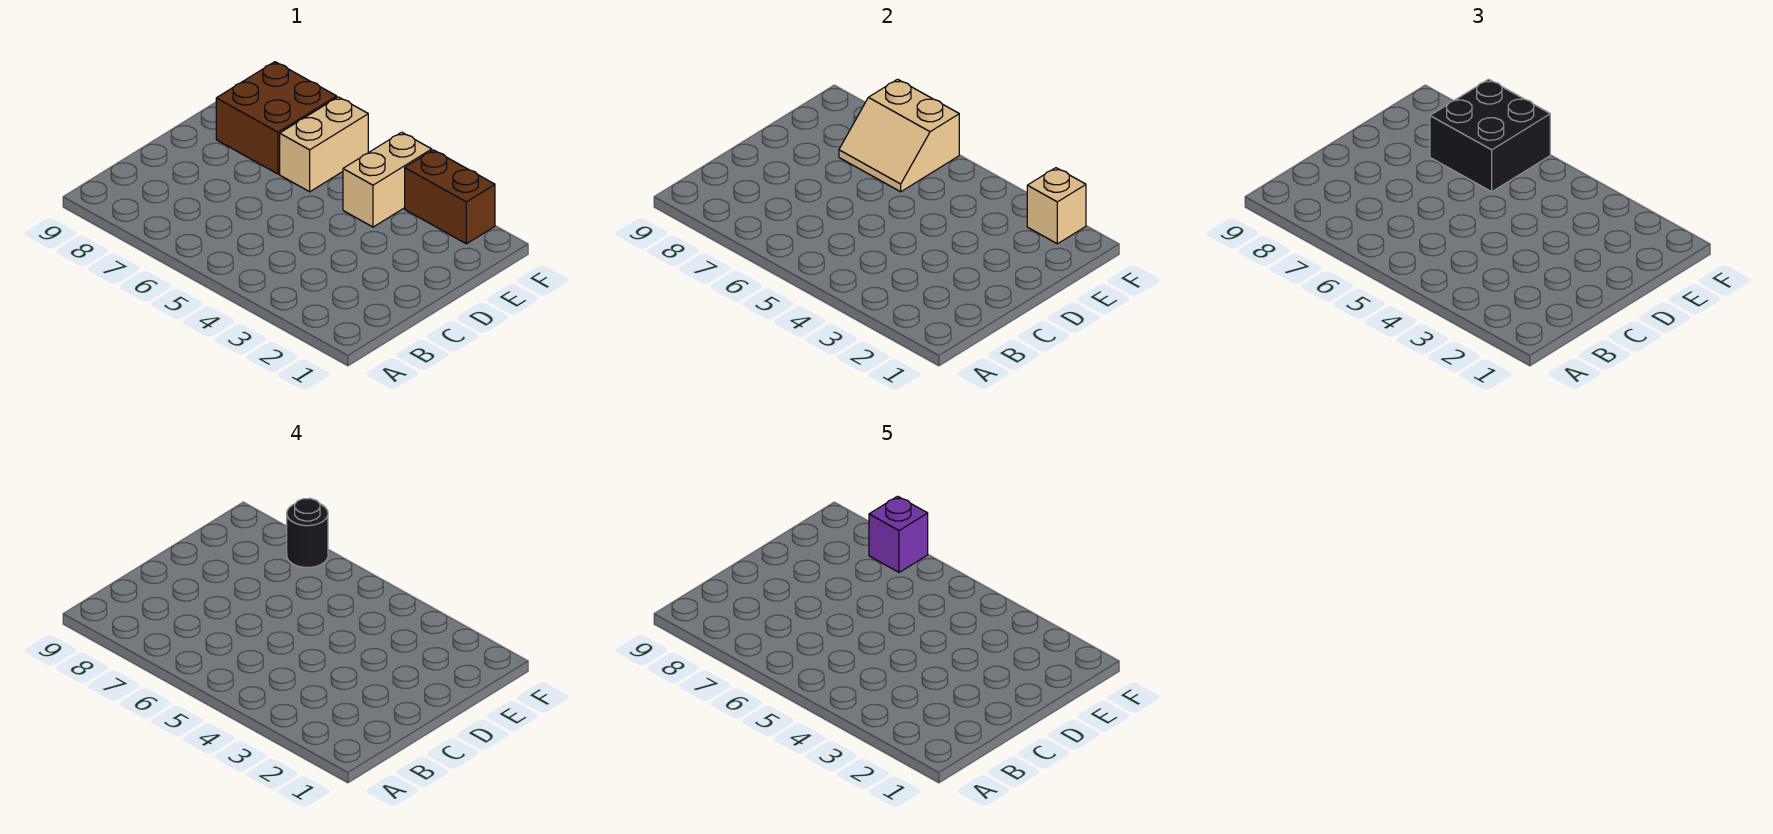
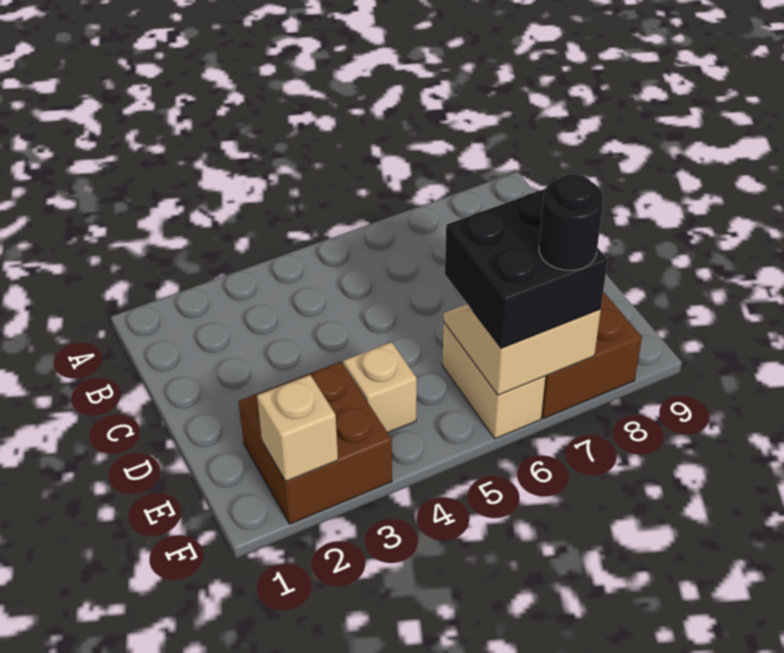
tan 1x2 brick [343,132,432,227] -> tan 1x1 brick [343,342,417,433]
brown 1x2 brick [405,150,495,244] -> brown 2x2 brick [239,362,392,524]
purple 1x1 brick [869,496,928,572] -> none

